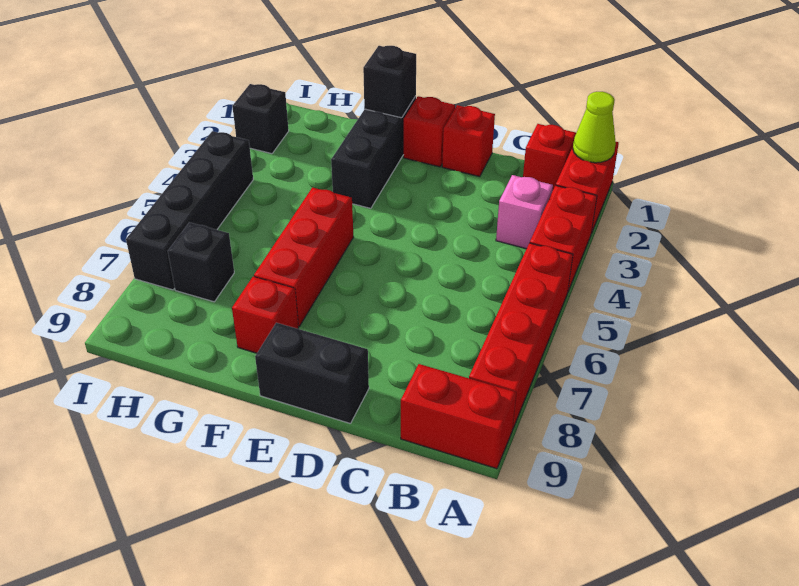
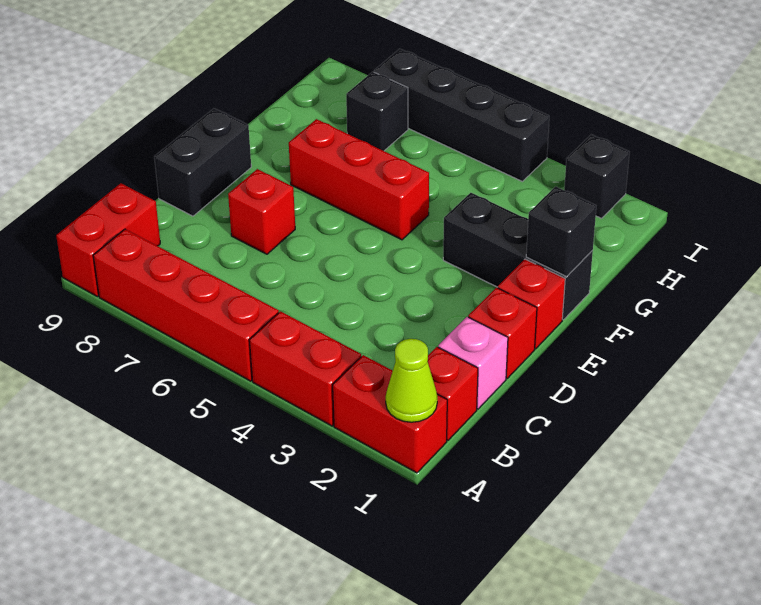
pink 1x1 brick [496,175,553,249] -> pink 1x1 brick moved to [438,317,508,409]
red 1x1 brick [232,277,299,353] -> red 1x1 brick moved to [228,169,295,254]

